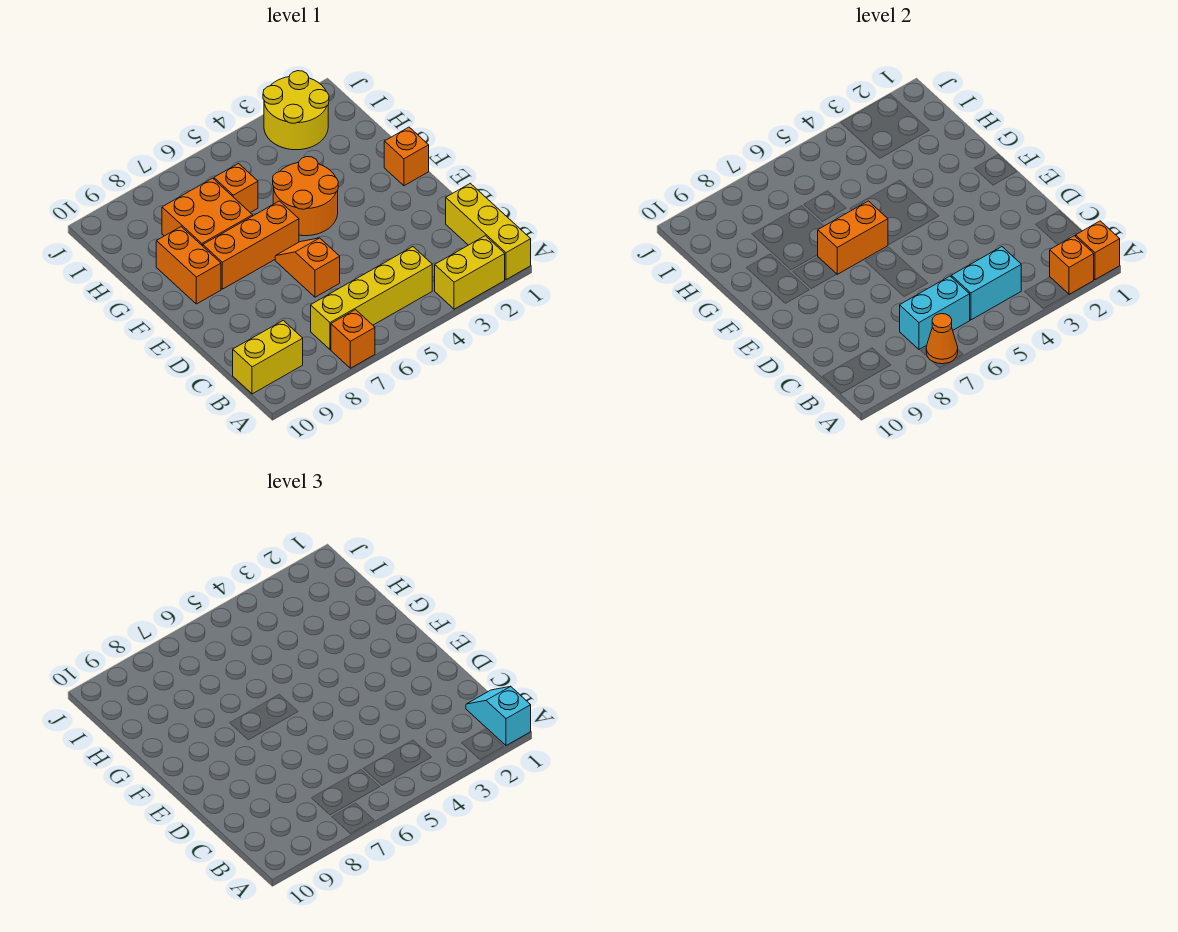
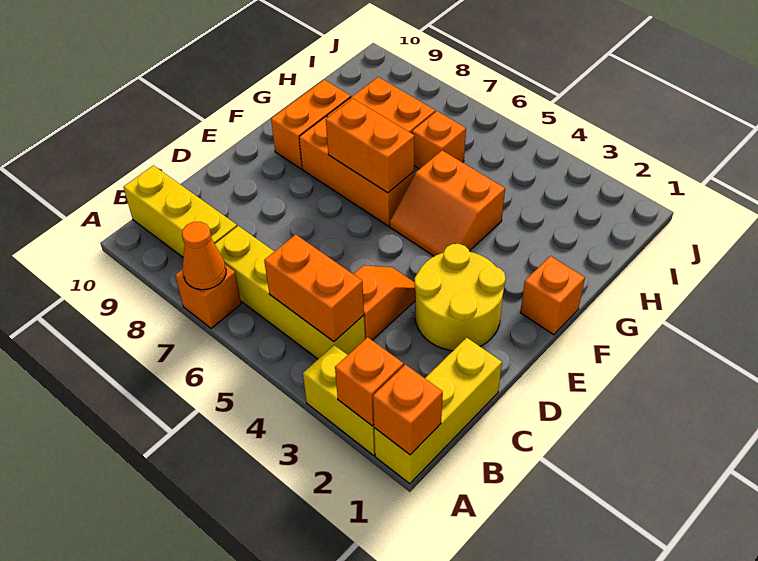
cyan 1x2 slope [466,686,531,746] -> none
cyan 1x2 brick [951,247,1021,320] -> orange 1x2 brick [264,234,364,342]
cyan 1x2 brick [900,276,970,349] -> none
yellow 1x2 brick [233,320,303,394] -> yellow 1x3 brick [123,165,237,258]
orange 1x2 slope [275,238,340,297] -> orange 1x2 slope moved to [354,265,416,340]
orange 2x2 round brick [273,157,338,236] -> orange 2x2 slope [390,151,505,256]
yellow 2x2 round brick [263,71,329,150] -> yellow 2x2 round brick moved to [415,244,506,351]

